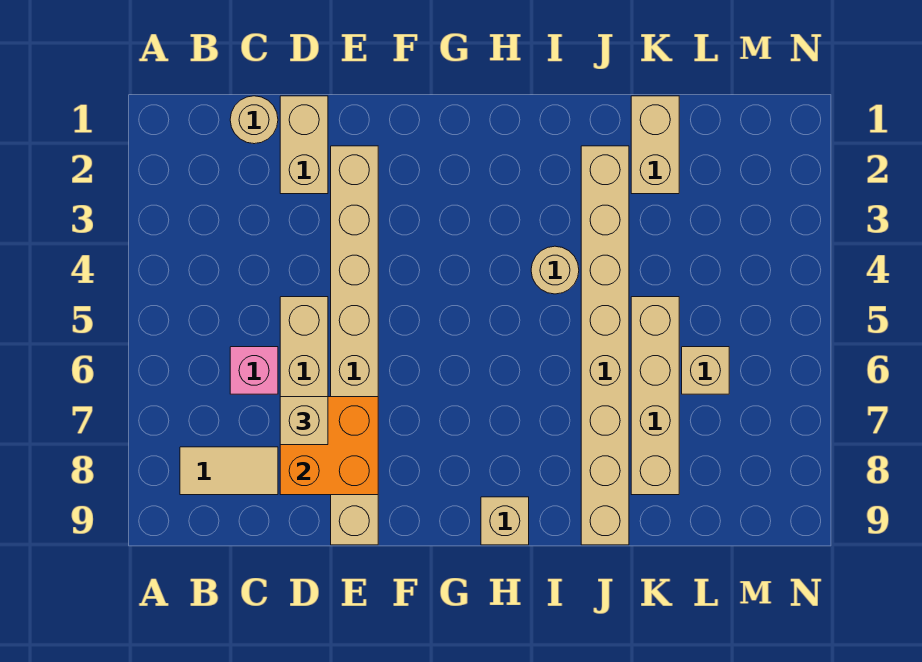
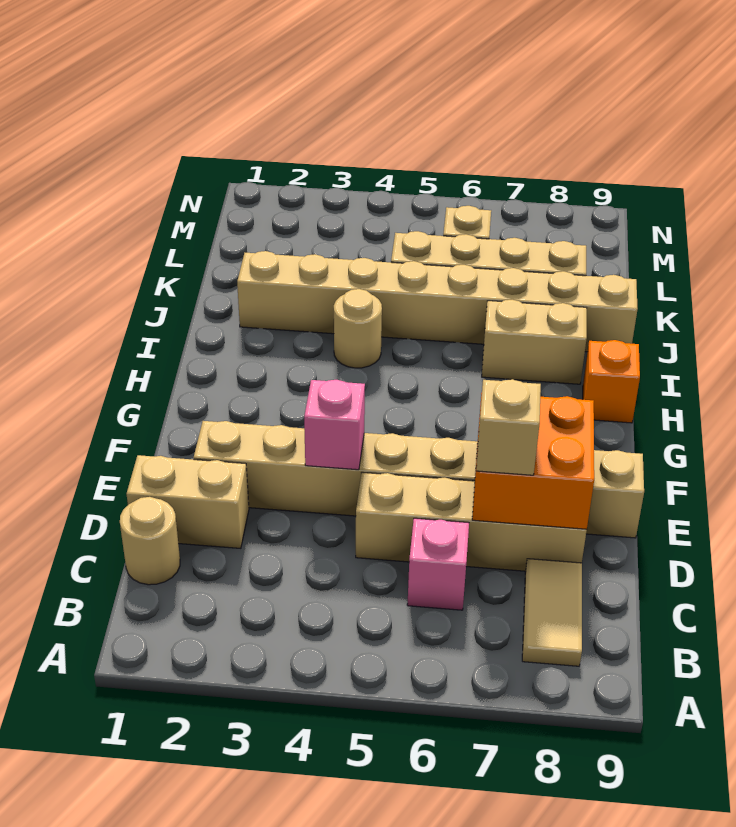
none -> pink 1x1 brick [304,379,365,470]
tan 1x1 brick [481,497,529,545] -> orange 1x1 brick [583,340,640,423]
tan 1x2 brick [631,96,679,194] -> tan 1x2 brick moved to [482,300,587,384]

